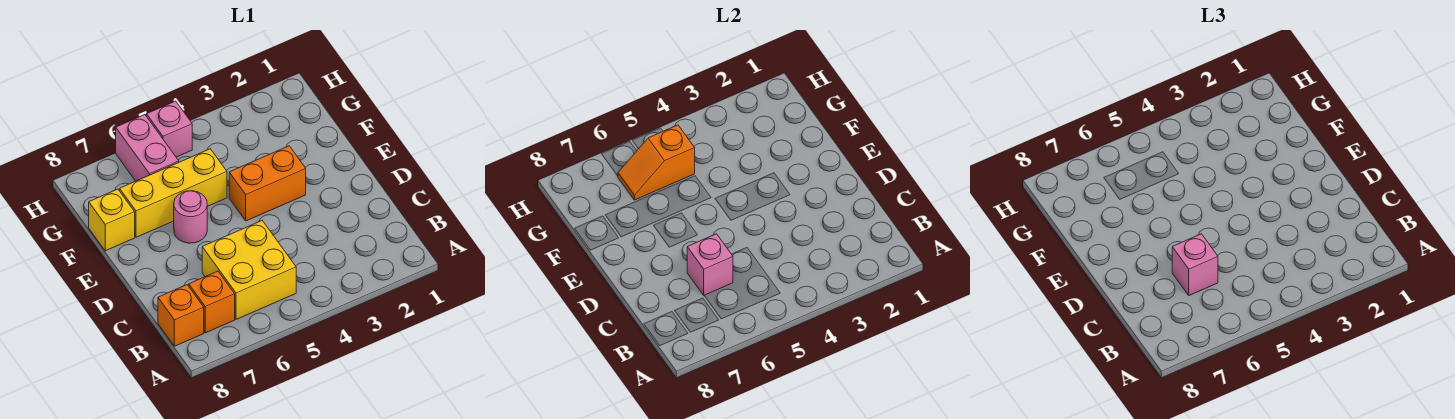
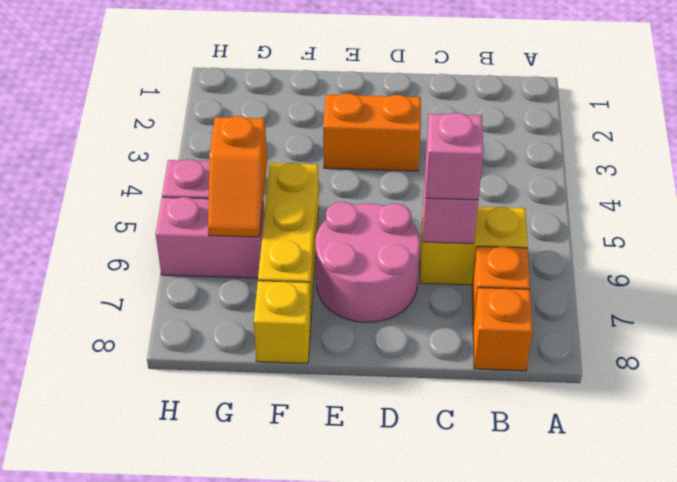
yellow 2x2 brick [202,221,296,319] -> yellow 1x2 brick [420,207,528,285]
orange 1x2 brick [229,146,306,221] -> orange 1x2 brick turned to [323,93,421,171]
pink 1x1 round brick [174,191,207,243] -> pink 2x2 round brick [315,202,420,322]

